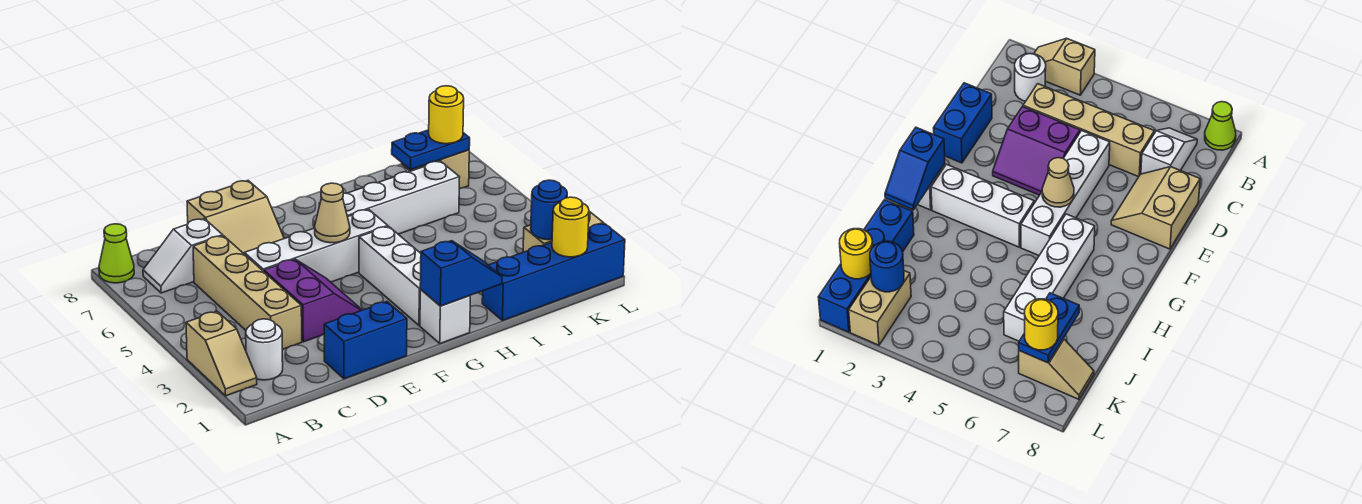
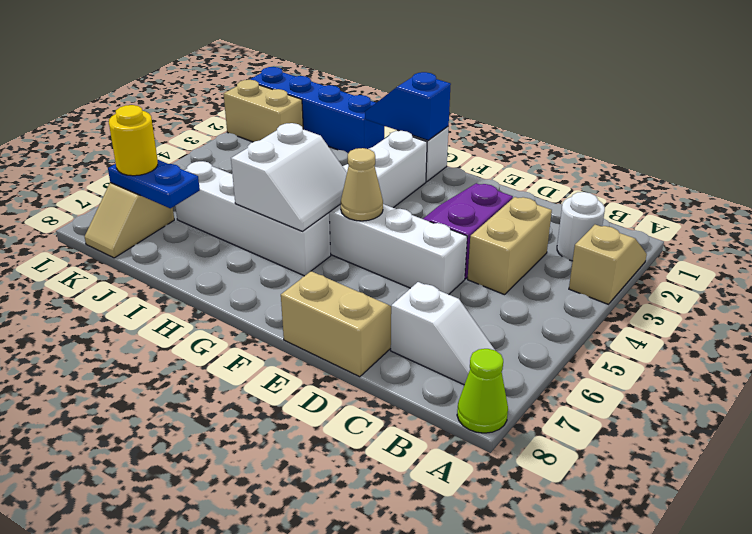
tan 1x4 brick [193,236,302,350] -> tan 1x2 brick [468,197,552,295]
blue 1x2 brick [324,302,407,379] -> none
none -> white 2x2 slope [231,123,347,231]
yellow 1x1 round brick [552,197,589,257] -> none
blue 1x1 round brick [531,180,567,240] -> none

